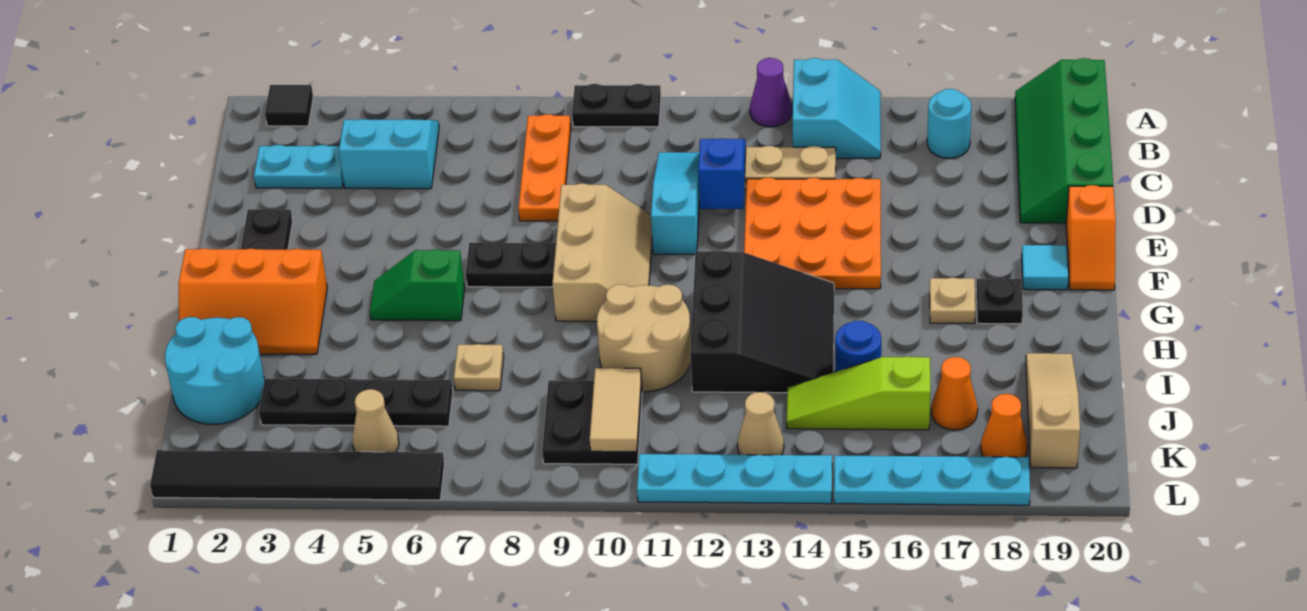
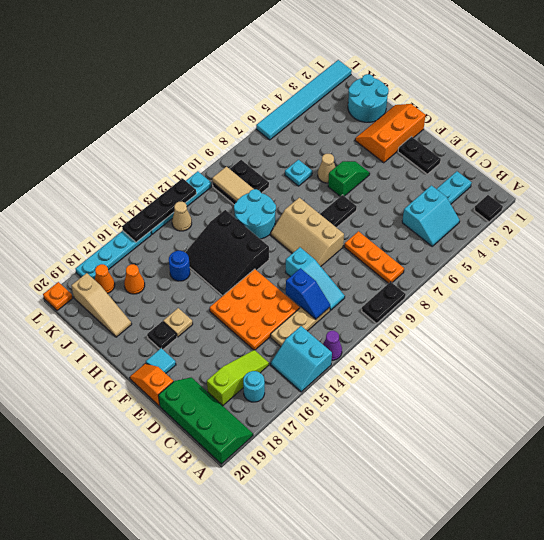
tan 2x2 round brick [597,284,691,392] -> cyan 2x2 round brick [234,189,276,239]
tan 1x1 plate [454,344,504,391] -> cyan 1x1 plate [285,160,312,186]
black 1x4 plate [259,378,453,426] -> black 1x4 plate moved to [122,178,196,242]
lime 1x3 slope [787,357,931,430] -> lime 1x3 slope moved to [207,350,269,406]
tan 1x1 cone [352,389,399,452] -> tan 1x1 cone moved to [318,154,335,183]
black 1x6 tile [150,450,445,500] -> cyan 1x6 tile [256,60,352,140]
none -> orange 1x1 plate [43,282,73,311]

